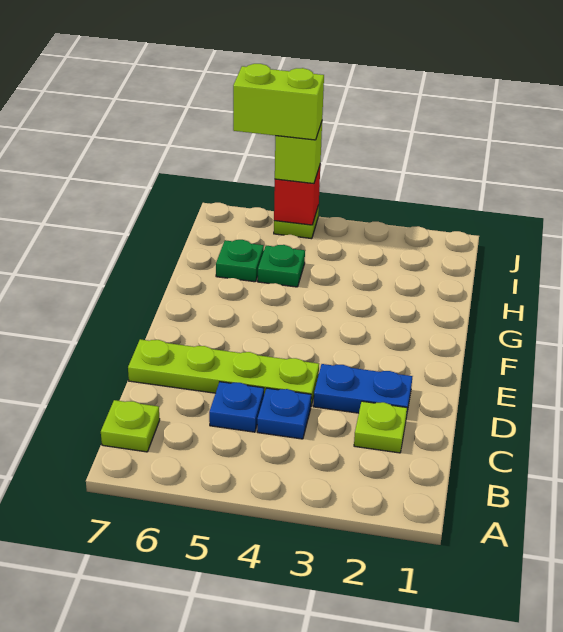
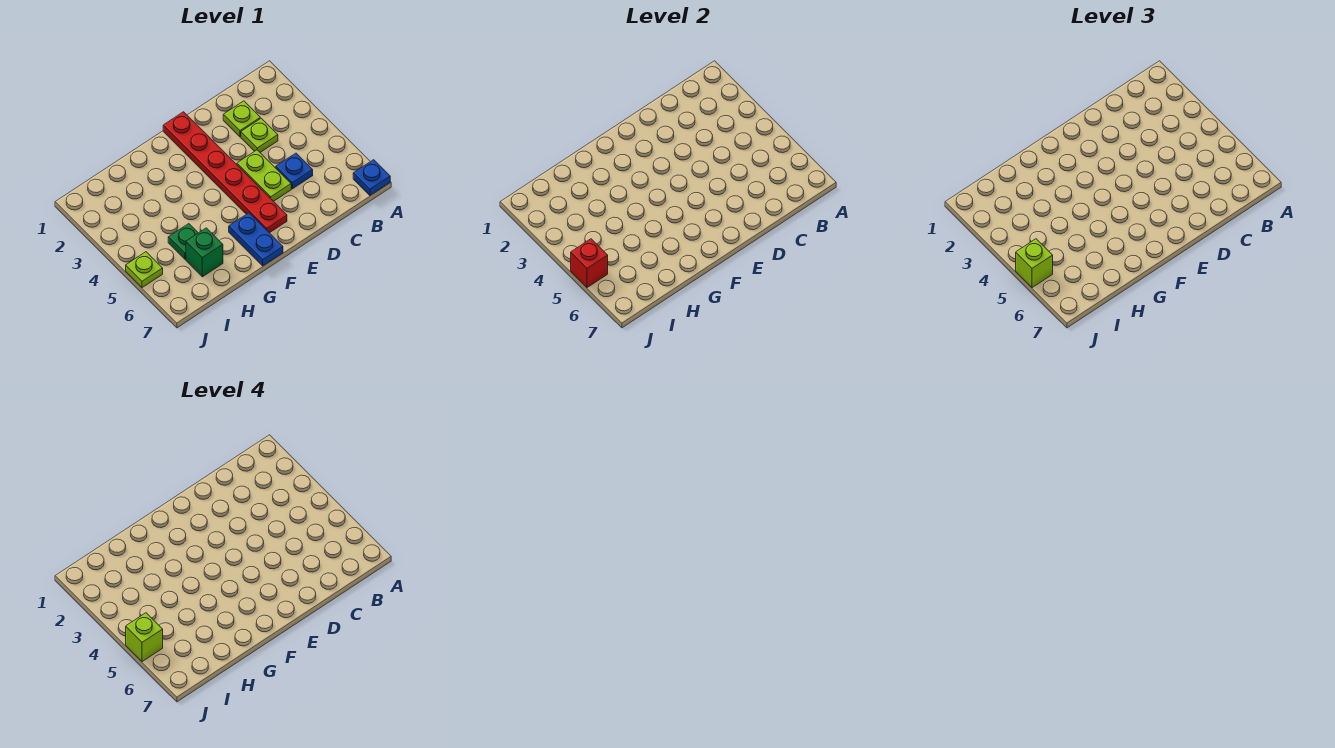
lime 1x1 plate [101,400,160,452] -> lime 1x1 plate moved to [241,118,278,152]
blue 1x1 plate [257,388,311,439] -> blue 1x1 plate moved to [353,160,390,195]
blue 1x2 plate [313,364,413,417] -> blue 1x2 plate moved to [229,213,283,266]
lime 1x4 plate [128,339,319,405] -> lime 1x2 plate [237,150,291,201]
none -> red 1x6 plate [163,112,287,233]
green 1x1 plate [216,240,264,282] -> green 1x1 brick [186,228,223,277]
lime 1x2 brick [233,64,324,140] -> lime 1x1 brick [126,613,163,662]

